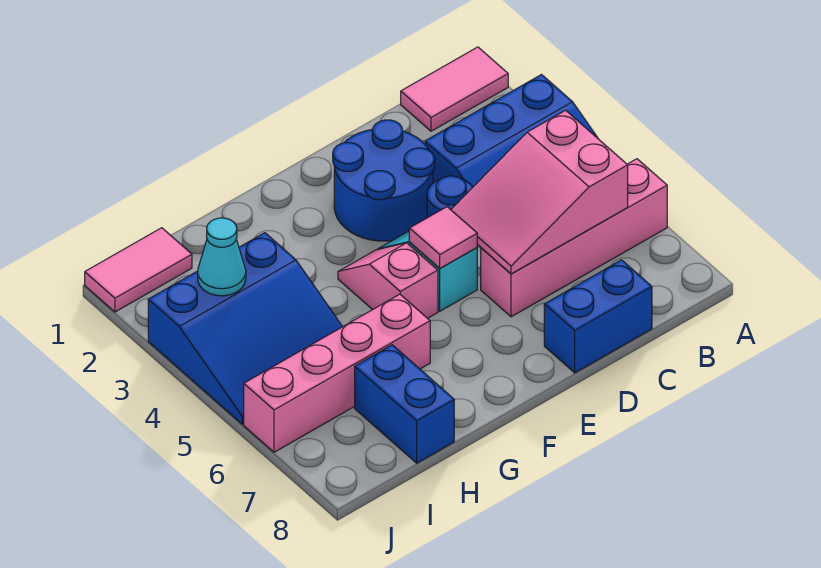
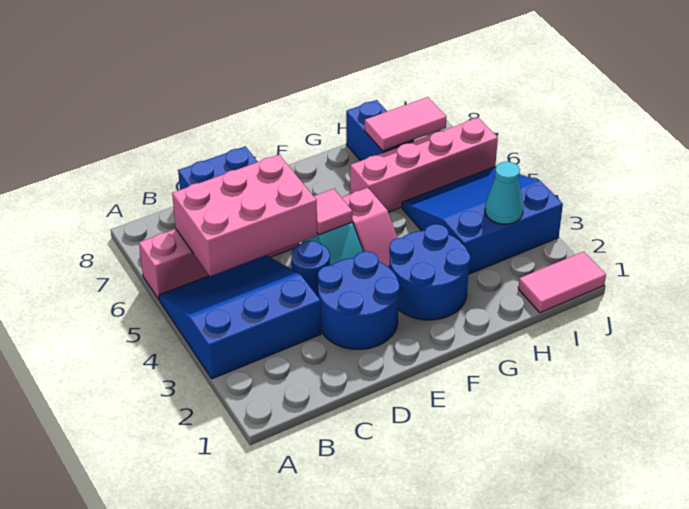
pink 1x2 tile [401,47,508,131] -> pink 1x2 tile moved to [365,97,446,151]
pink 2x3 slope [451,110,628,274] -> pink 2x3 brick [172,155,317,276]
none -> blue 2x2 round brick [389,224,470,320]

